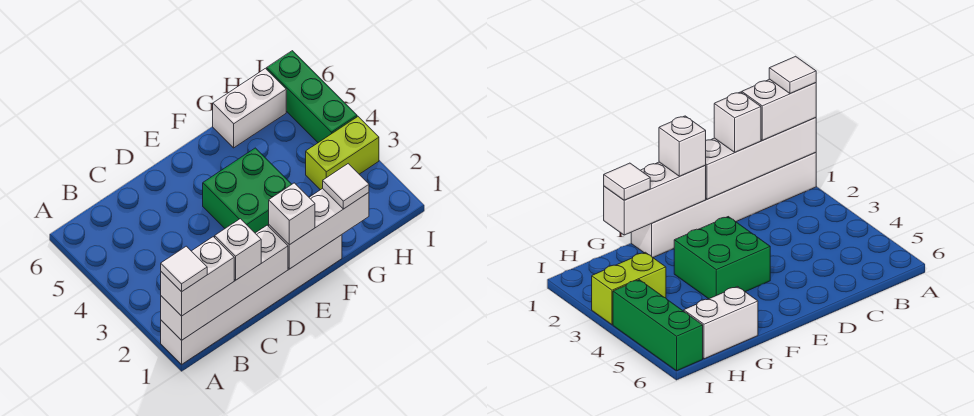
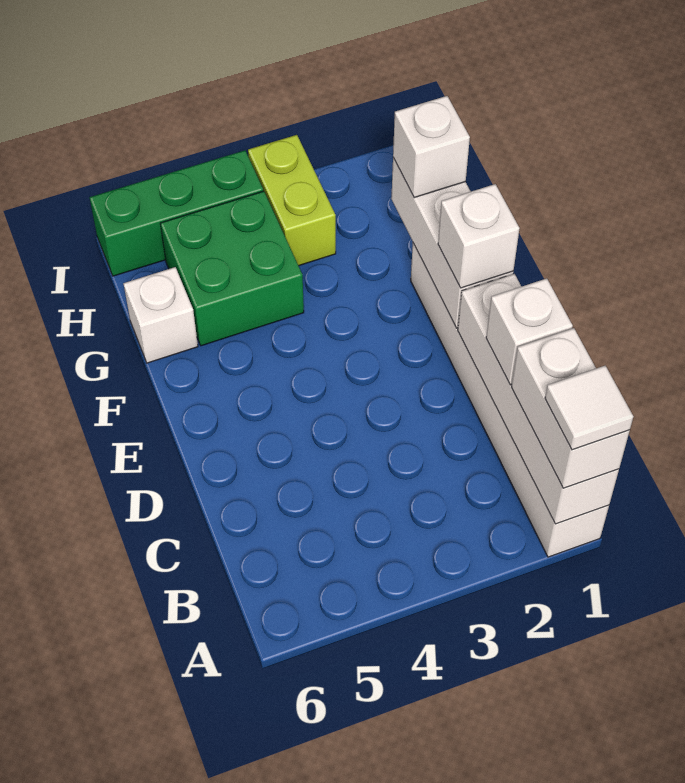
green 2x2 brick [203,148,292,233] -> green 2x2 brick moved to [160,191,304,346]
white 1x1 tile [323,164,369,209] -> white 1x1 brick [393,96,470,198]
white 1x2 brick [213,68,286,148] -> white 1x1 brick [123,267,198,363]

